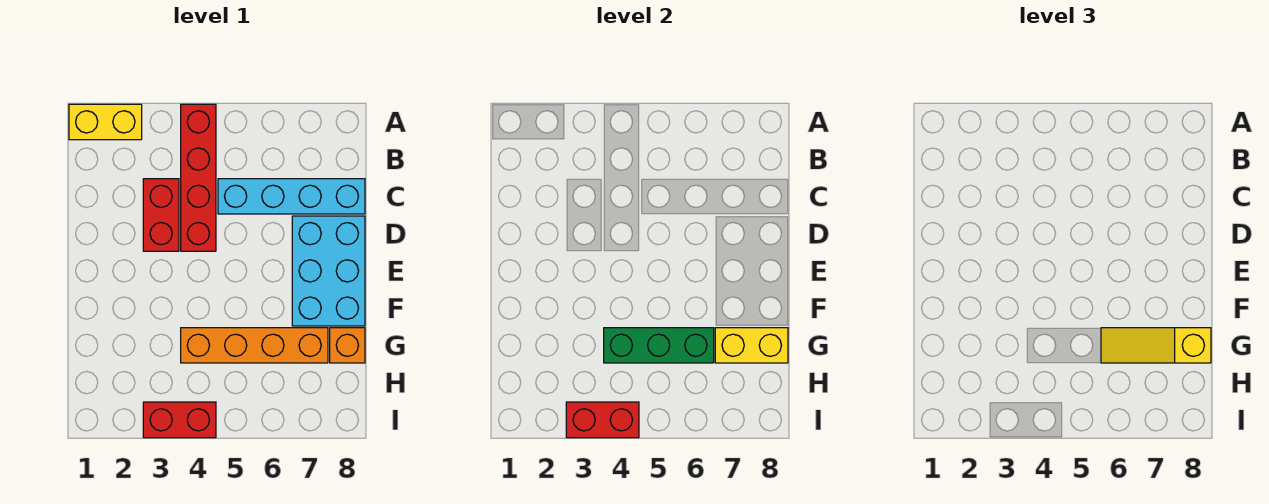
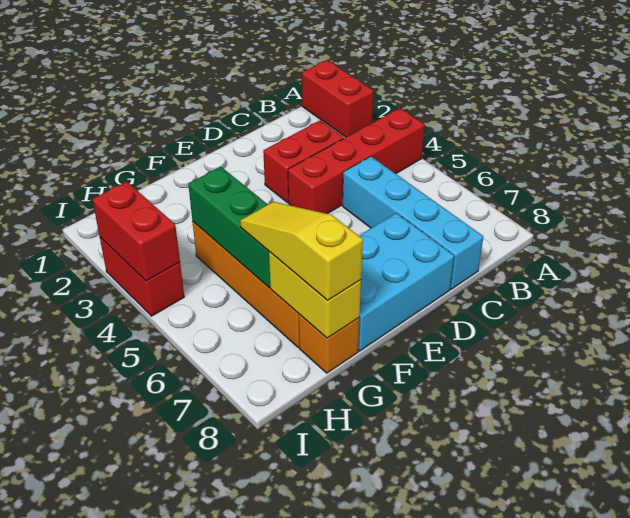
yellow 1x2 brick [69,104,142,140] -> red 1x2 brick [302,60,374,137]

